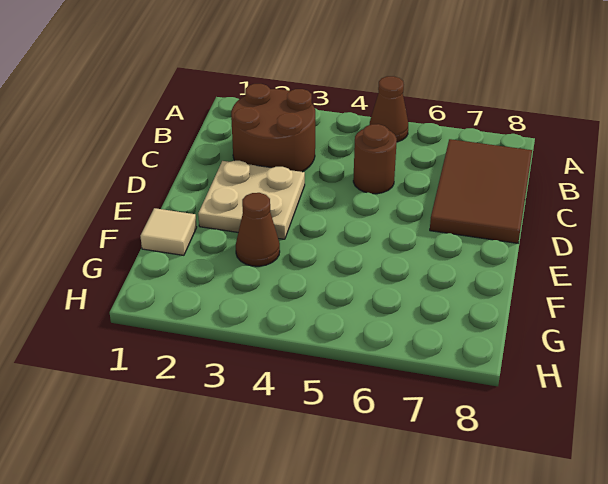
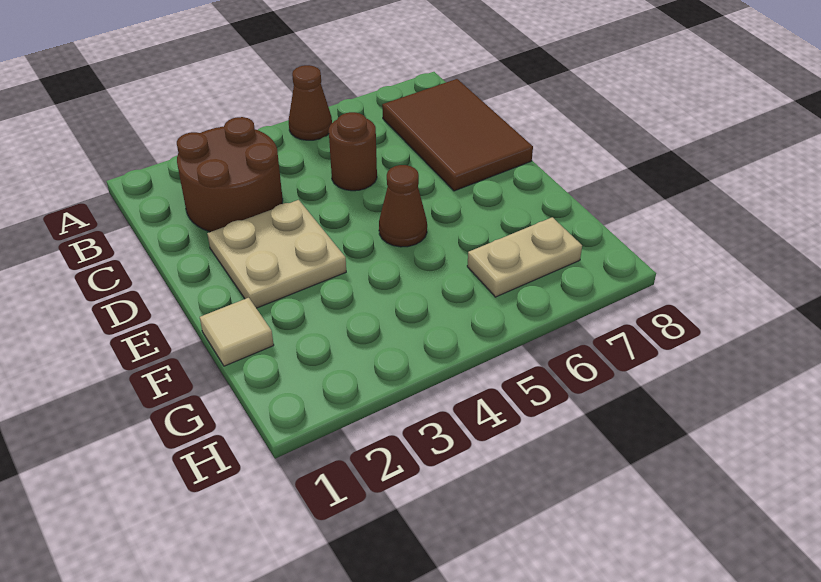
brown 1x1 cone [236,193,280,266] -> brown 1x1 cone moved to [379,165,427,247]
none -> tan 1x2 plate [467,217,582,297]

